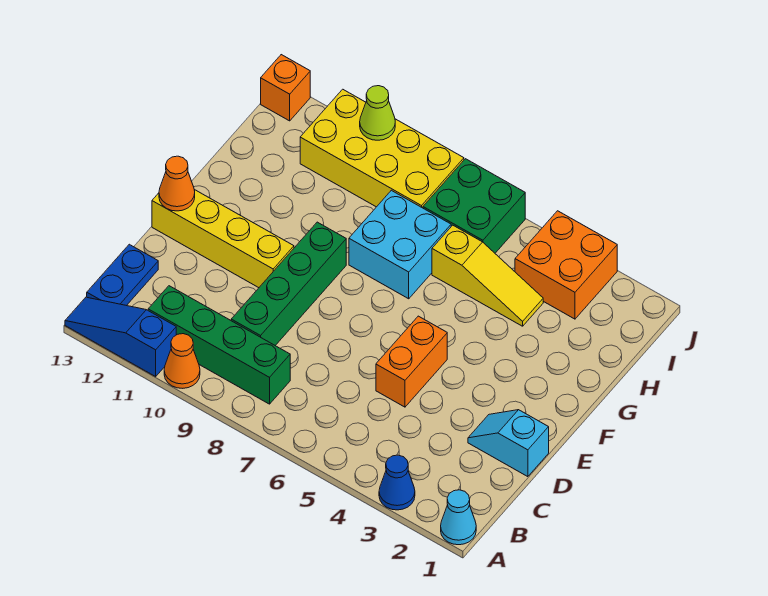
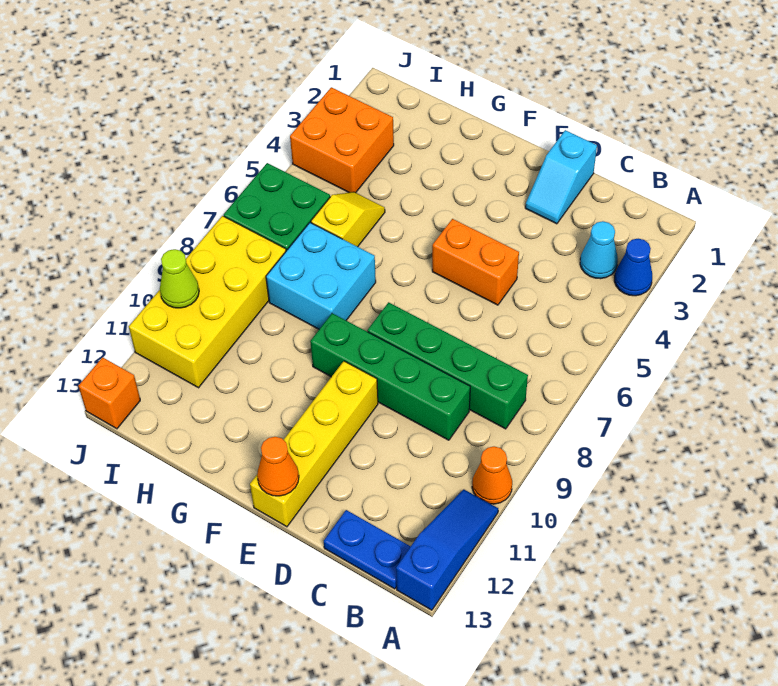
cyan 1x1 cone [441,490,476,545] -> cyan 1x1 cone moved to [580,221,618,279]
blue 1x3 slope [65,297,176,376] -> blue 1x3 slope turned to [396,489,498,610]
green 1x4 brick [148,286,290,404] -> green 1x4 brick turned to [367,302,528,429]
yellow 1x3 slope [432,225,543,326] -> yellow 1x2 slope [311,192,385,247]

